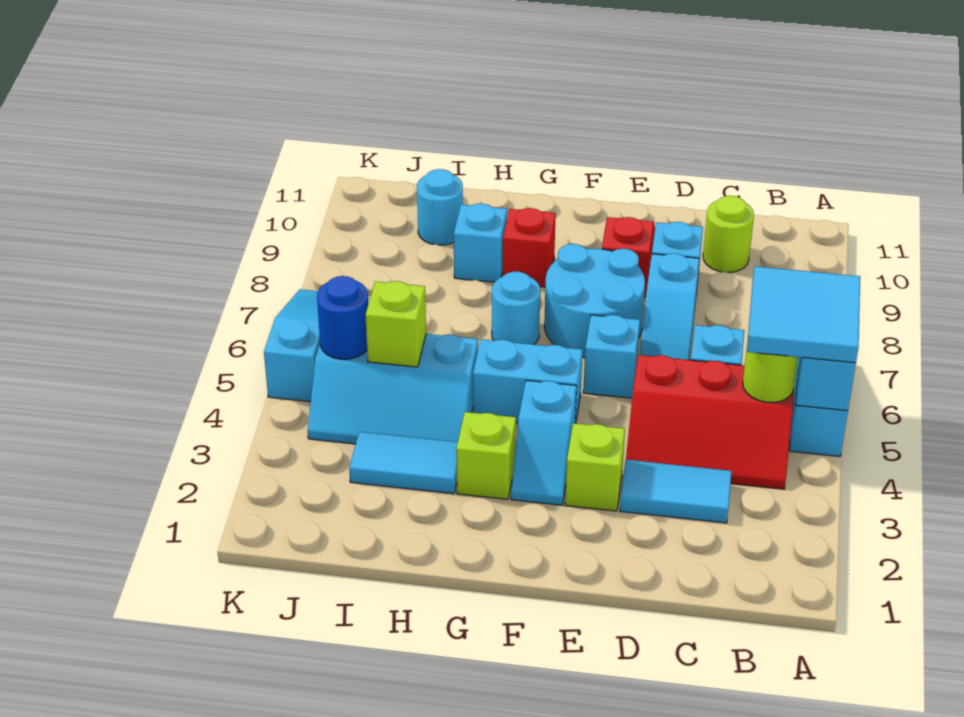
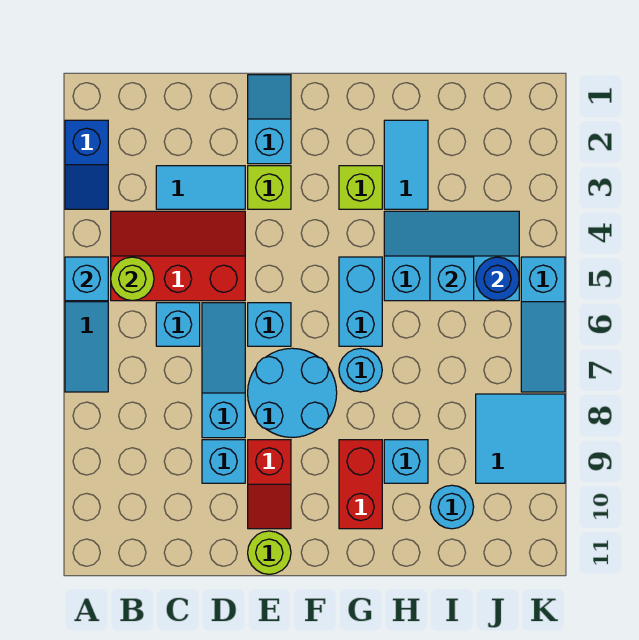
none -> blue 1x2 slope [65,120,108,209]
cyan 2x2 tile [747,266,860,363] -> cyan 2x2 tile moved to [476,394,565,483]
lime 1x1 round brick [703,196,754,272] -> lime 1x1 round brick moved to [248,531,291,574]
cyan 1x2 slope [511,380,577,505] -> cyan 1x2 slope moved to [248,75,291,164]
cyan 1x2 brick [473,339,583,423] -> cyan 1x2 brick turned to [339,257,382,346]
red 1x1 brick [503,208,556,287] -> red 1x2 brick [339,440,382,529]
cyan 1x2 tile [349,432,458,494] -> cyan 1x2 tile turned to [384,120,428,209]
lime 1x1 brick [365,281,426,367] -> cyan 1x1 brick [430,257,474,301]

